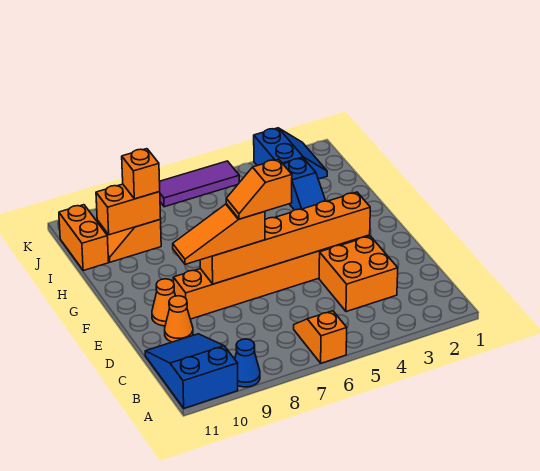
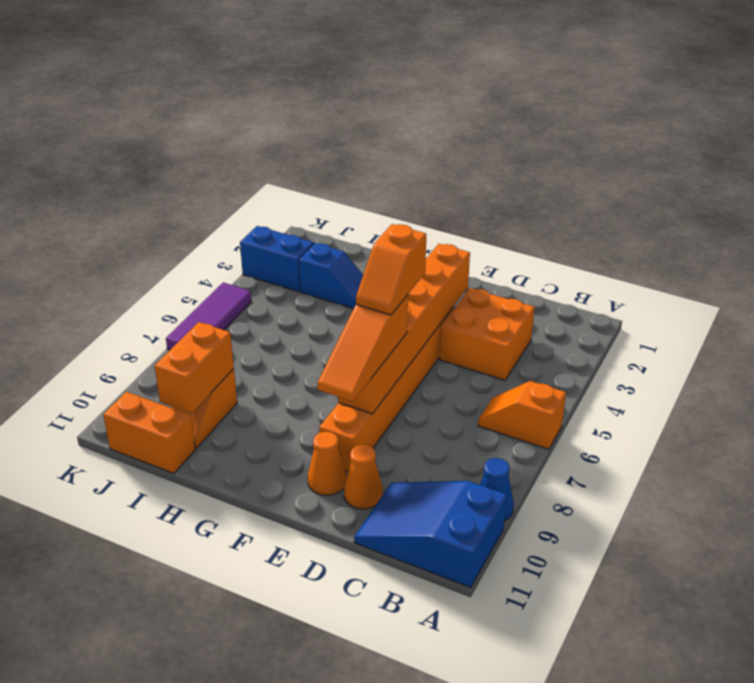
orange 1x1 brick [122,149,160,199] -> none

